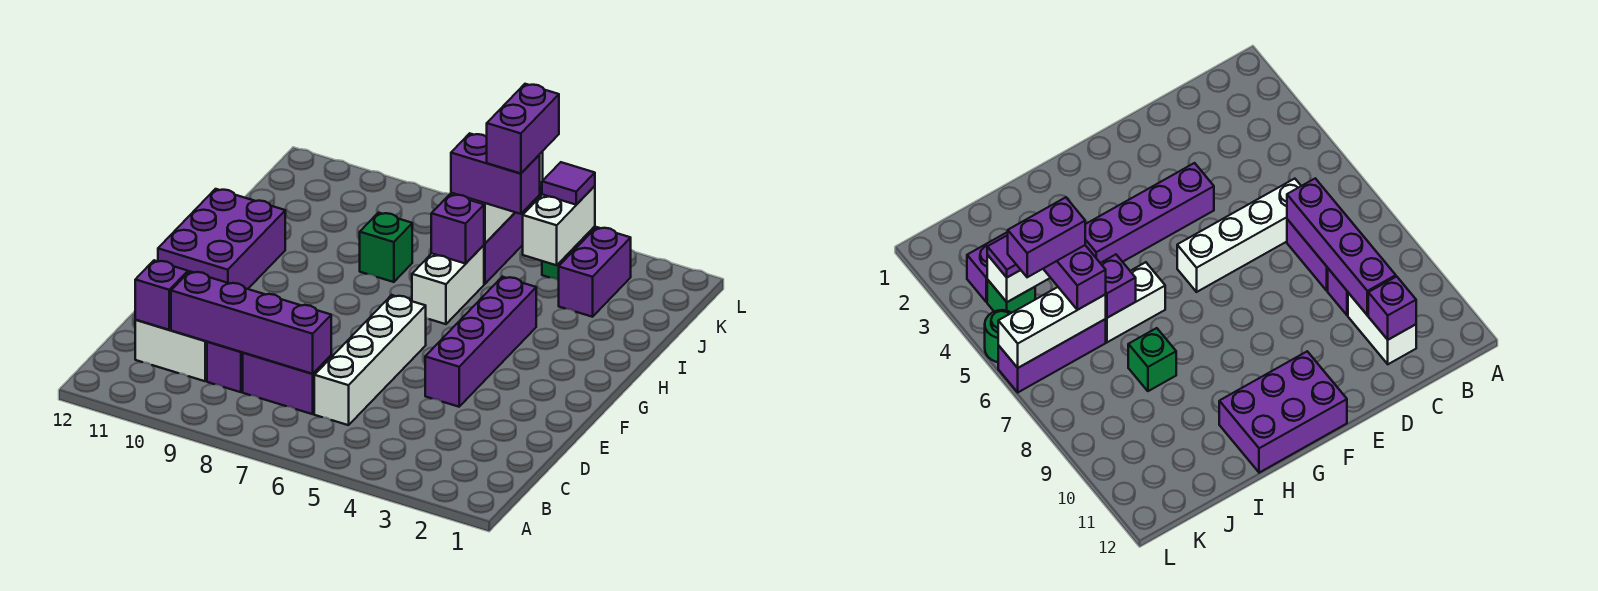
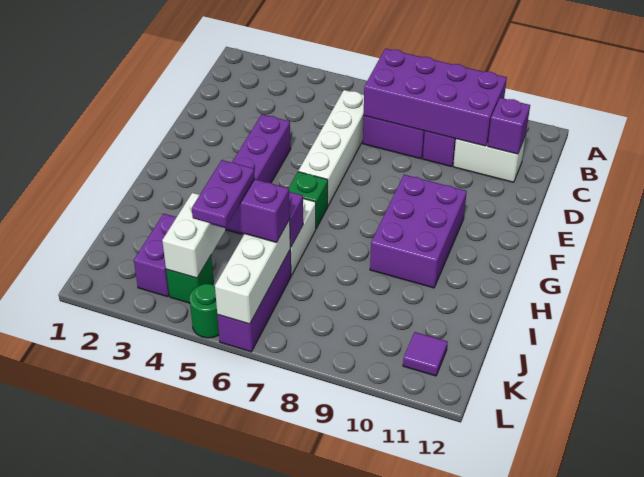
purple 1x4 brick [171,271,331,374] -> purple 2x4 brick [364,49,507,146]
purple 2x3 brick [158,189,285,289] -> purple 2x3 brick moved to [370,175,467,288]
green 1x1 brick [360,213,412,282] -> green 1x1 brick moved to [289,172,328,228]
purple 1x2 brick [487,84,559,173] -> purple 1x2 plate [192,160,255,227]
purple 1x1 tile [542,162,595,205] -> purple 1x1 tile moved to [403,332,448,376]

